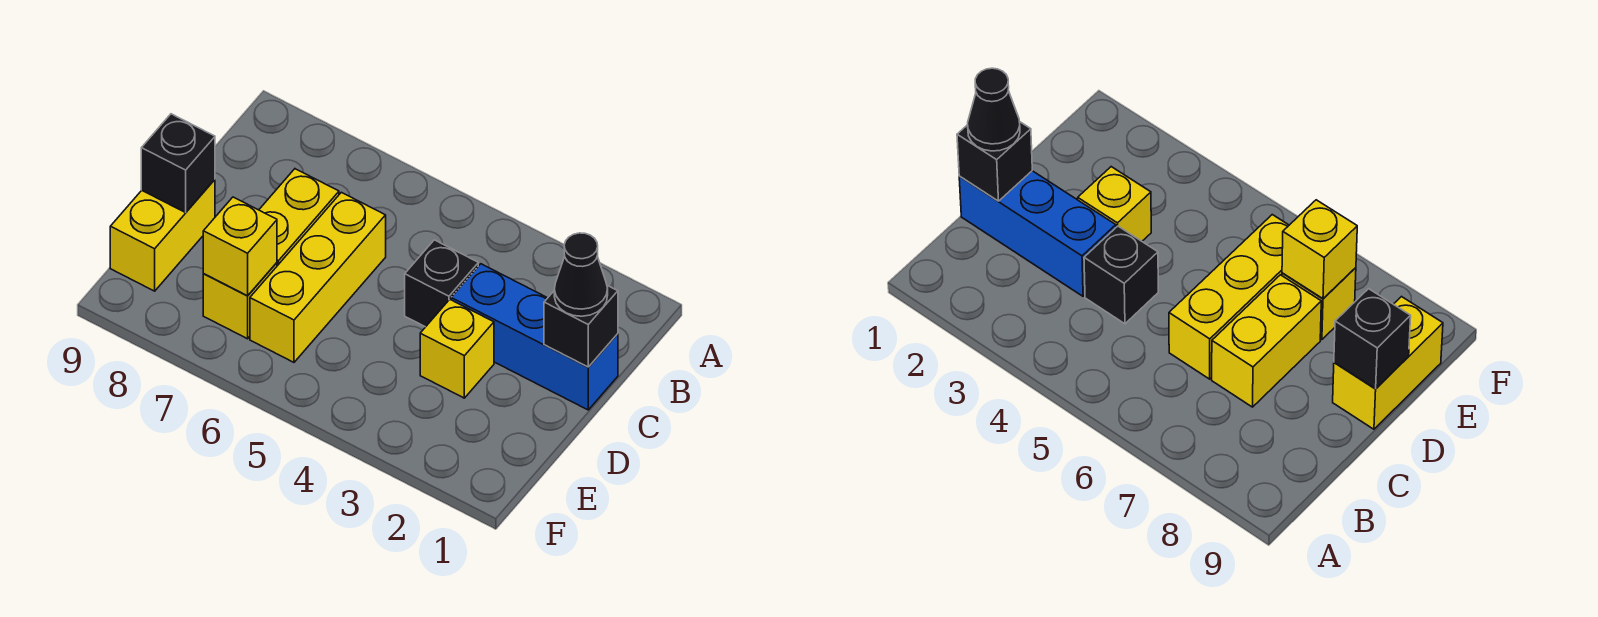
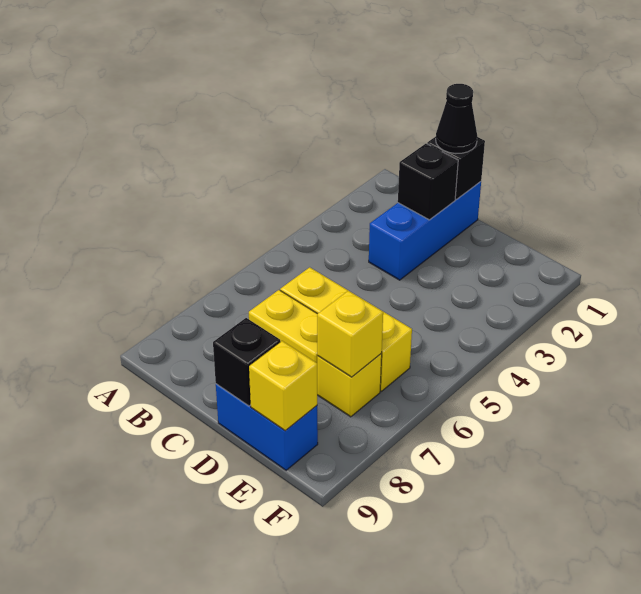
black 1x1 brick [405,240,478,327] -> black 1x1 brick moved to [398,144,458,220]
yellow 1x1 brick [420,300,494,398] -> yellow 1x1 brick moved to [249,341,317,431]
yellow 1x2 brick [110,180,215,291] -> blue 1x2 brick [216,384,318,470]

